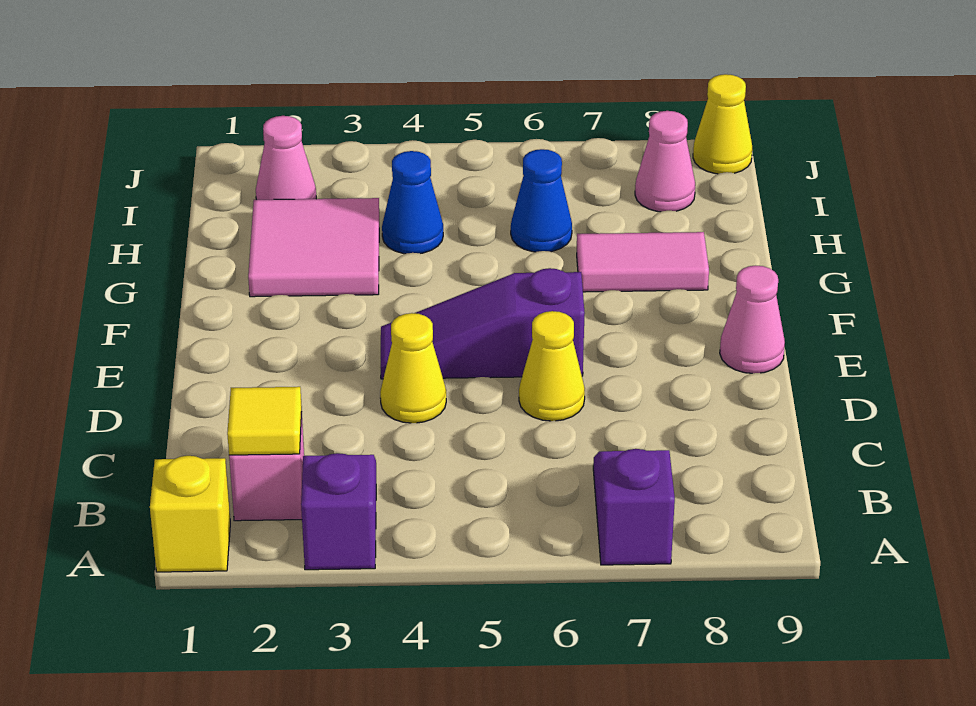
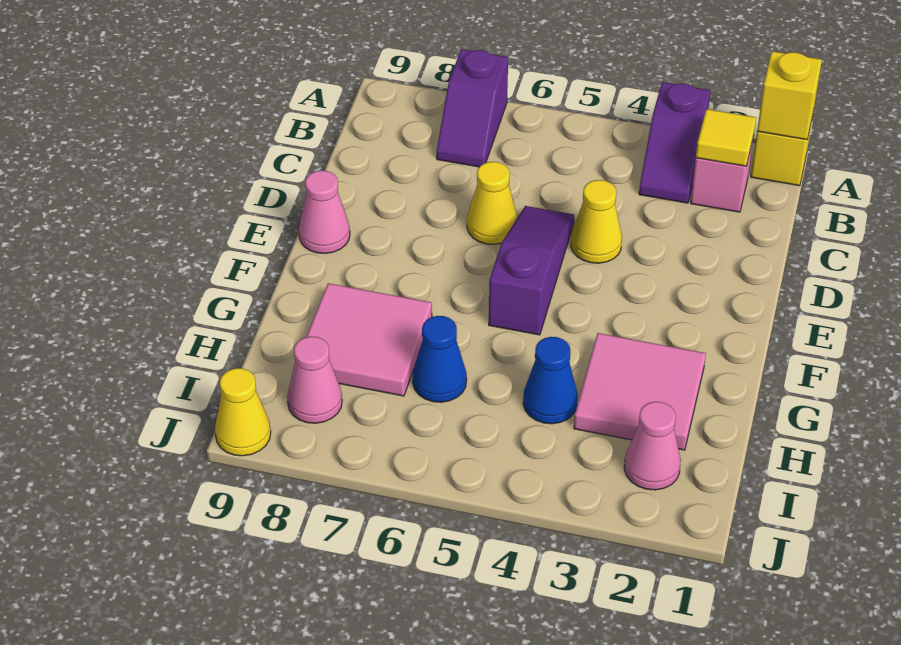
none -> yellow 1x1 brick [757,51,822,140]
purple 1x3 slope [381,268,585,379] -> purple 1x3 slope turned to [489,206,574,335]
pink 1x2 tile [577,232,709,292] -> pink 2x2 tile [307,283,432,396]

